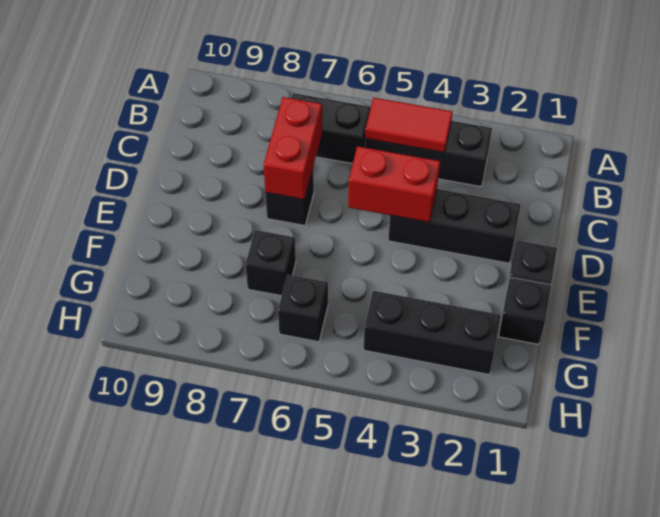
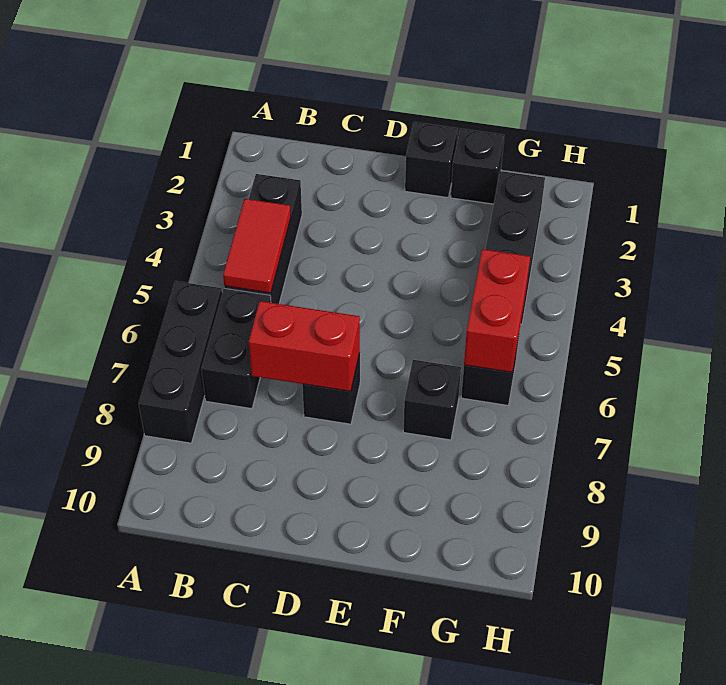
black 1x3 brick [388,189,521,263] -> black 1x3 brick moved to [139,281,222,443]
red 1x2 brick [348,146,440,222] -> red 1x2 brick moved to [464,249,530,372]

